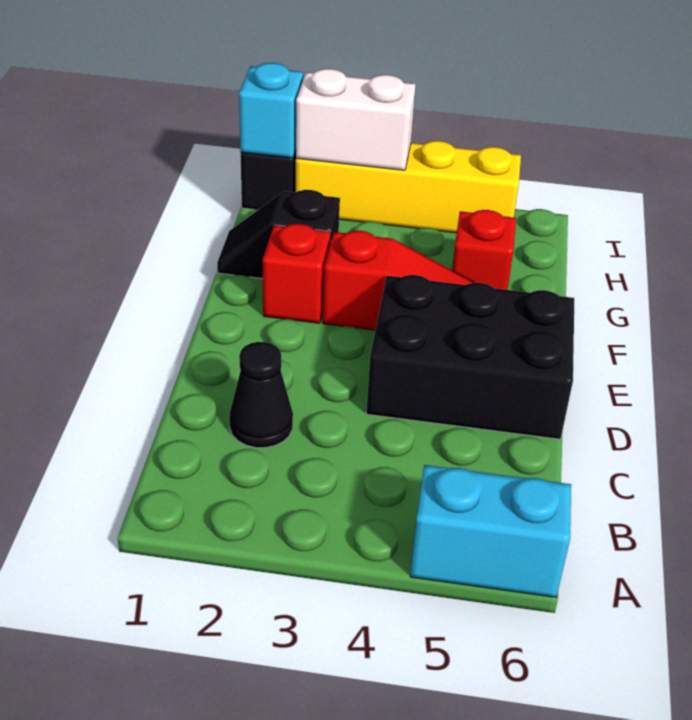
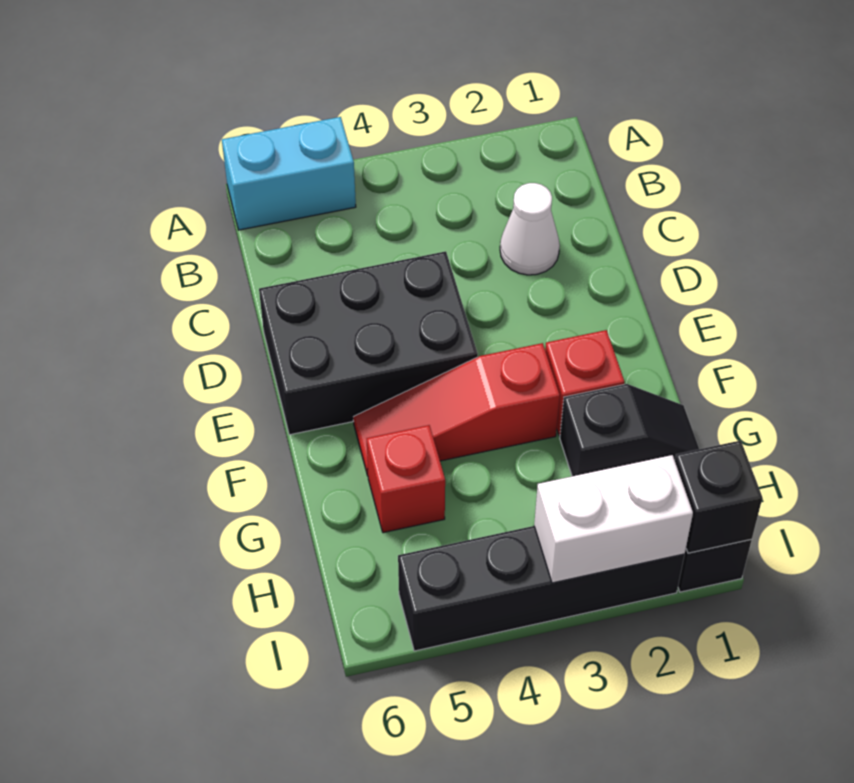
black 1x1 cone [229,342,293,448] -> white 1x1 cone [500,183,560,275]
cyan 1x1 brick [239,63,303,158] -> black 1x1 brick [675,441,762,553]
yellow 1x4 brick [296,141,521,233] -> black 1x4 brick [398,526,685,651]

